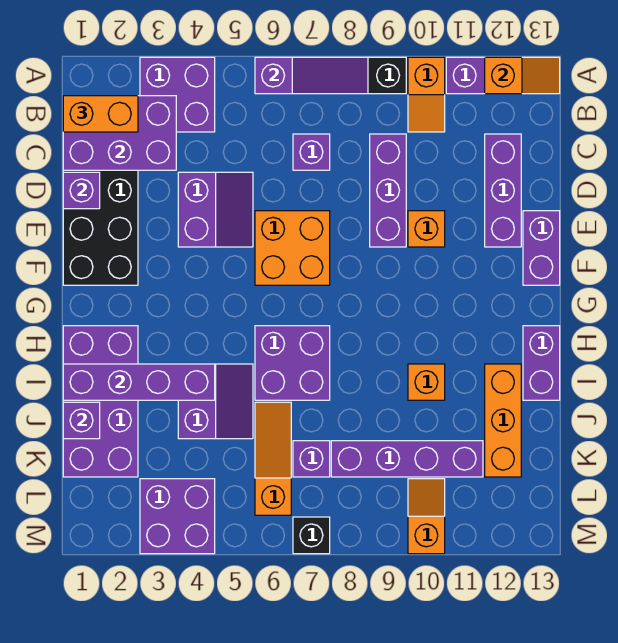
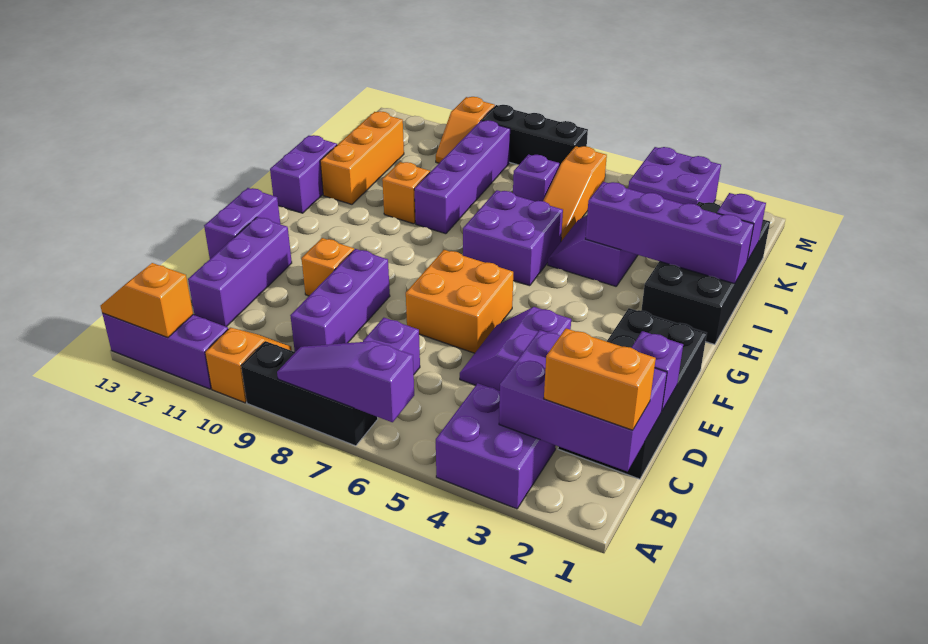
purple 2x4 brick [63,326,138,477] -> black 2x4 brick [641,202,770,345]
purple 1x4 brick [331,441,483,477] -> purple 1x4 brick turned to [414,120,510,234]
black 1x1 brick [293,517,330,554] -> black 1x3 brick [482,105,588,167]

